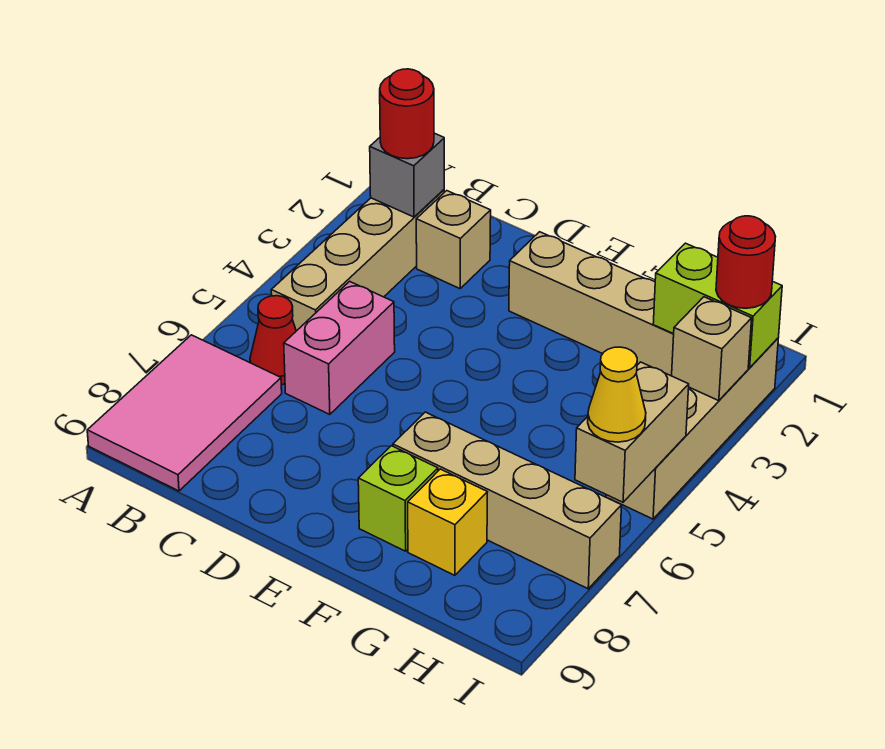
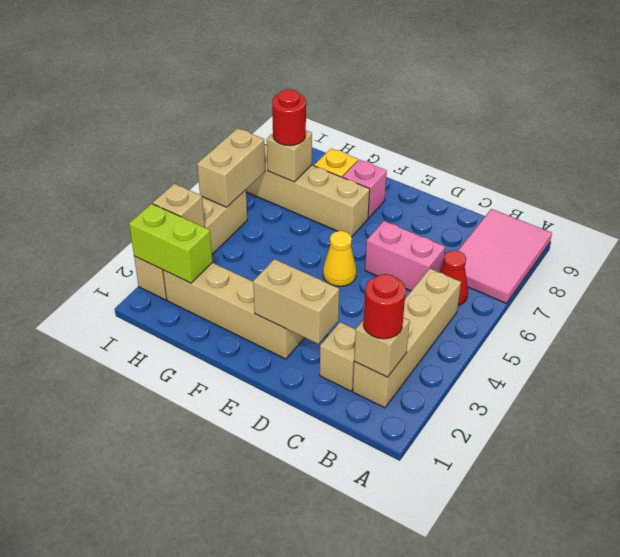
grey 1x1 brick [370,133,444,217] -> tan 1x1 brick [354,317,410,377]
pink 1x2 brick [284,281,395,414] -> pink 1x2 brick turned to [365,221,445,291]
none -> tan 1x2 brick [253,259,339,344]
lime 1x1 brick [358,446,438,551] -> pink 1x1 brick [343,160,387,218]
none -> tan 1x1 brick [267,131,312,182]
red 1x1 round brick [716,216,776,308] -> red 1x1 round brick moved to [272,89,306,145]
yellow 1x1 cone [588,347,646,442] -> yellow 1x1 cone moved to [323,231,357,286]

